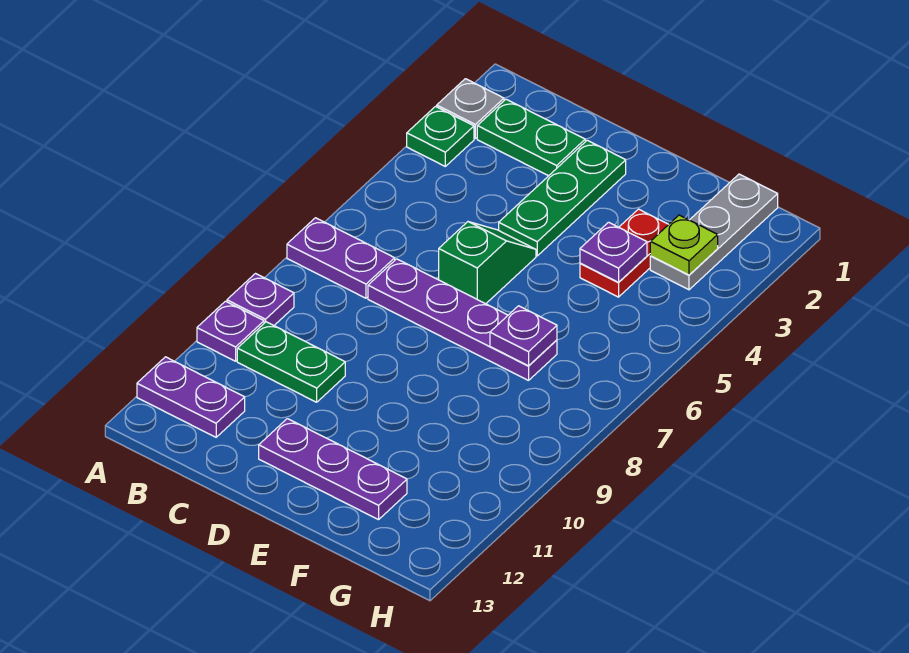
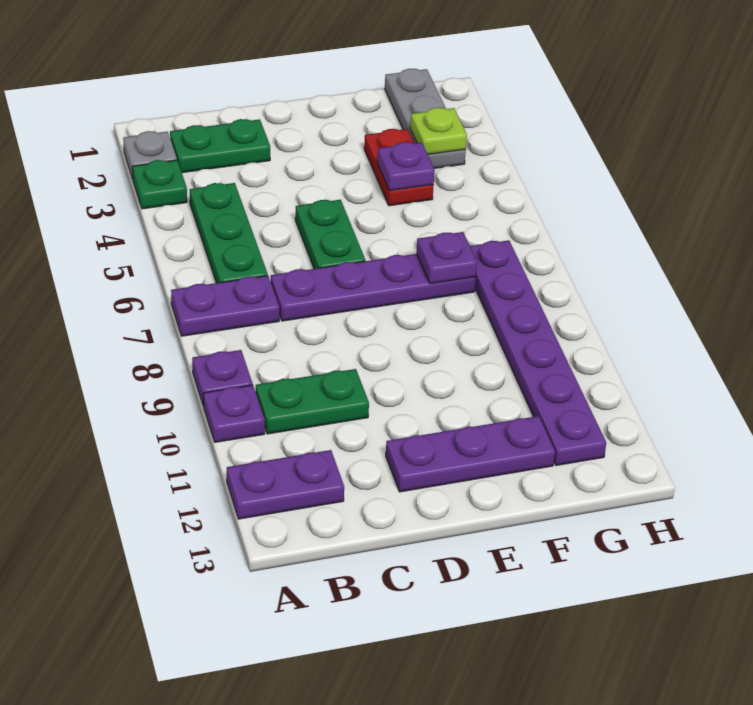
green 1x3 plate [499,140,626,256] -> green 1x3 plate moved to [190,183,268,283]
green 1x2 slope [439,222,536,304] -> green 1x2 plate [295,200,365,269]
none -> purple 1x6 plate [470,240,606,465]

